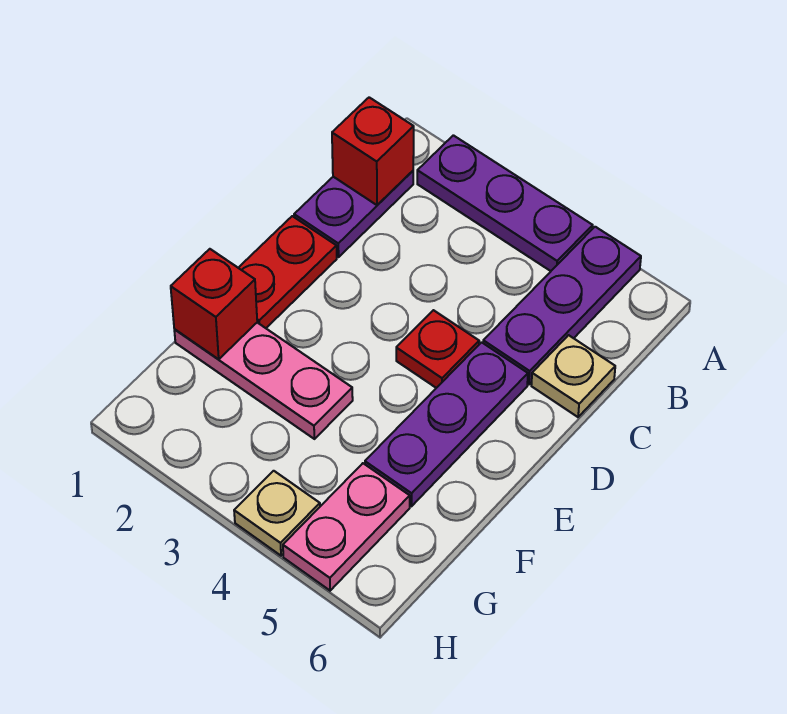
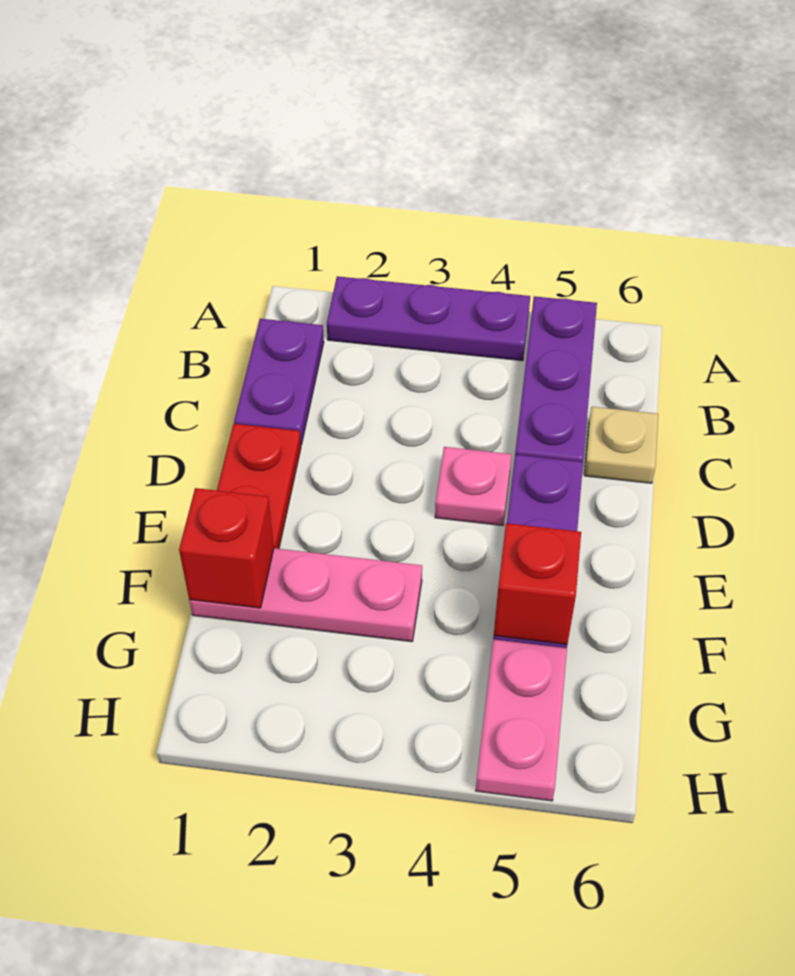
red 1x1 brick [332,97,414,205] -> red 1x1 brick moved to [494,523,581,644]
red 1x1 plate [396,310,479,388] -> pink 1x1 plate [435,447,512,526]
tan 1x1 plate [234,471,320,556] -> none

